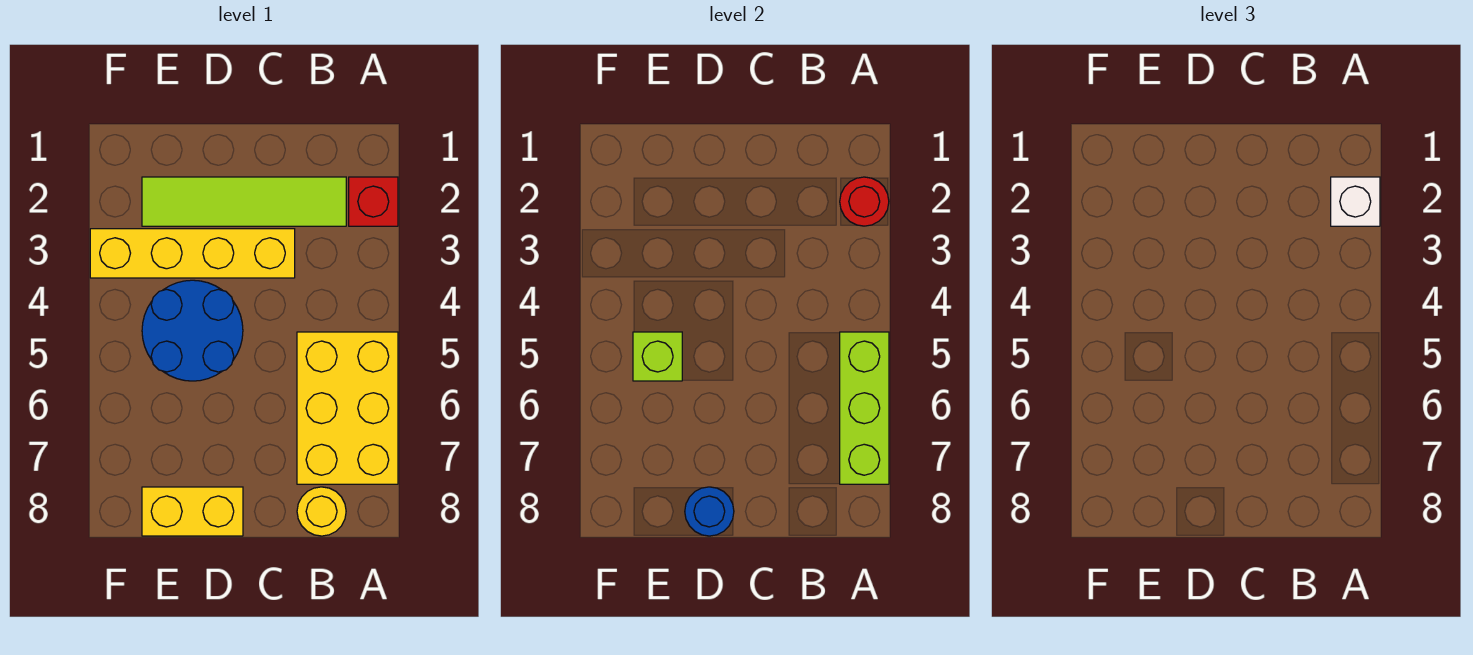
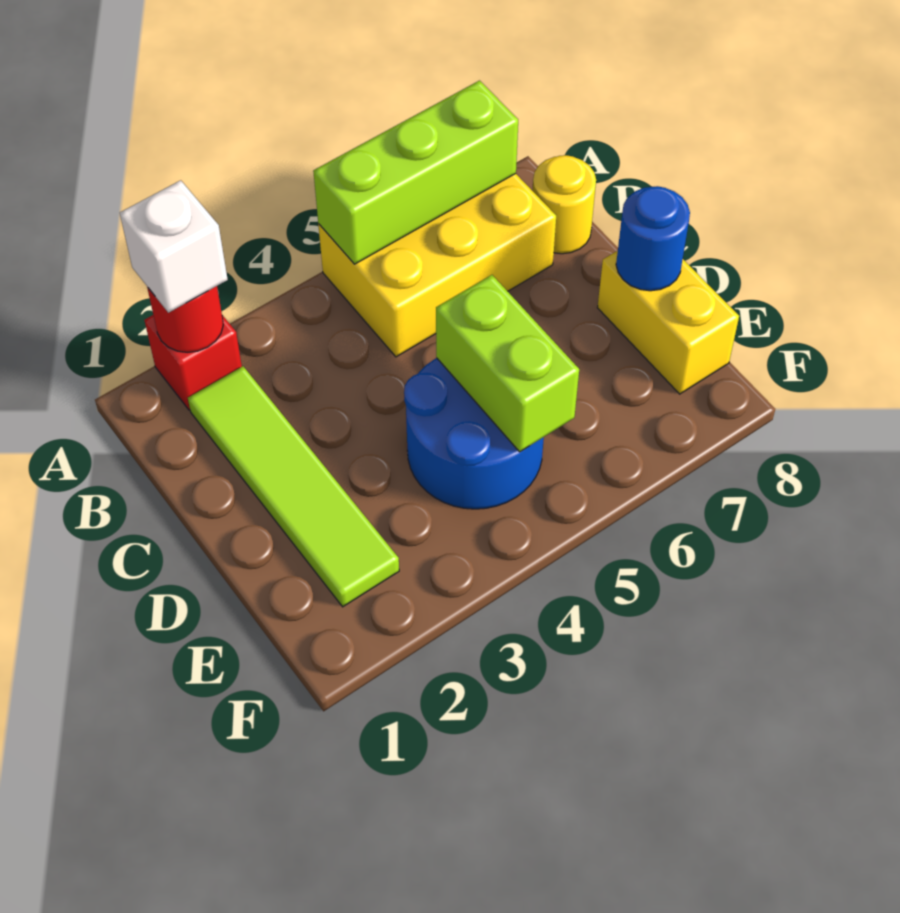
yellow 1x4 brick [90,229,295,278] -> none
lime 1x1 brick [633,332,682,381] -> lime 1x2 brick [436,275,579,452]

